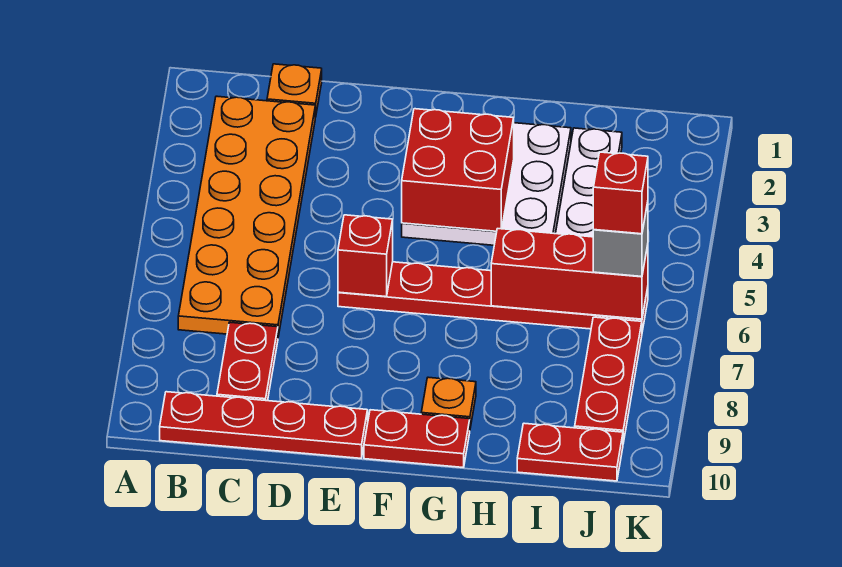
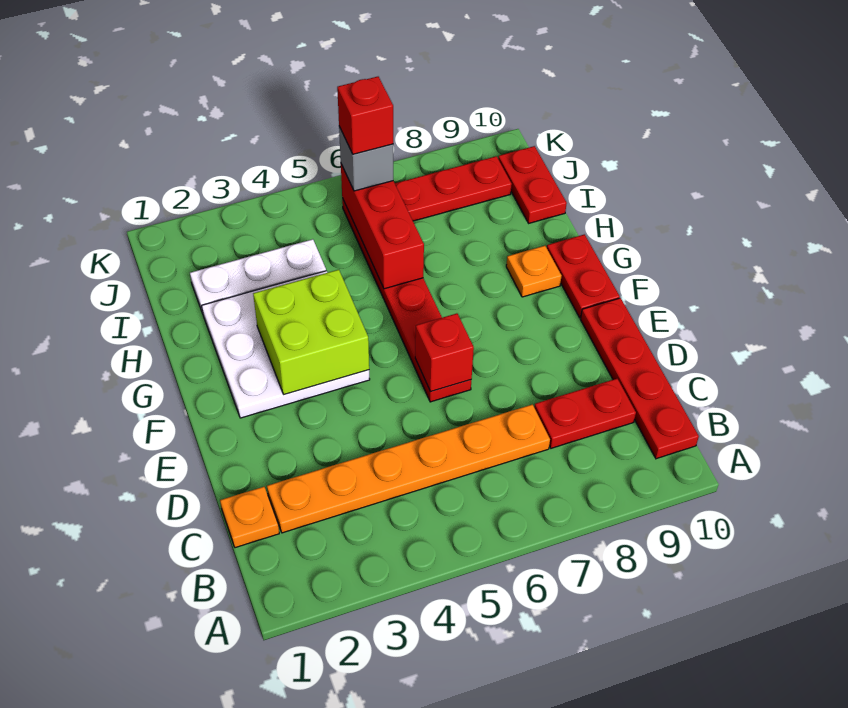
orange 2x6 plate [178,96,315,336] -> orange 1x6 plate [267,404,550,533]
red 2x2 brick [402,109,514,231] -> lime 2x2 brick [253,270,369,395]

